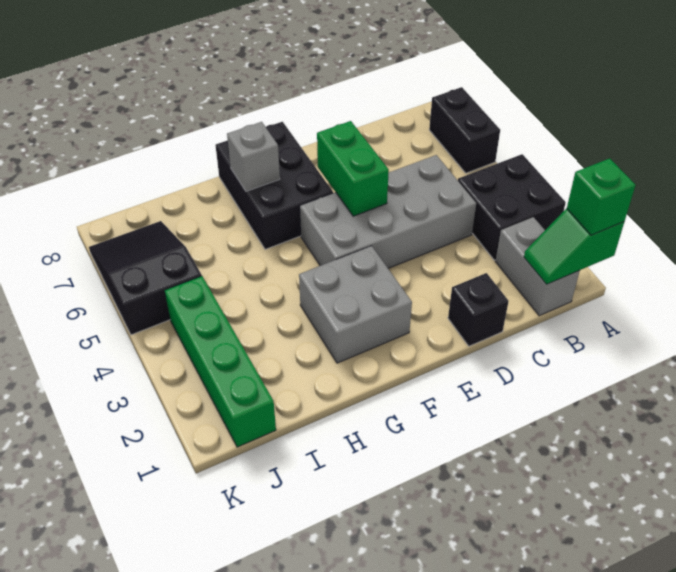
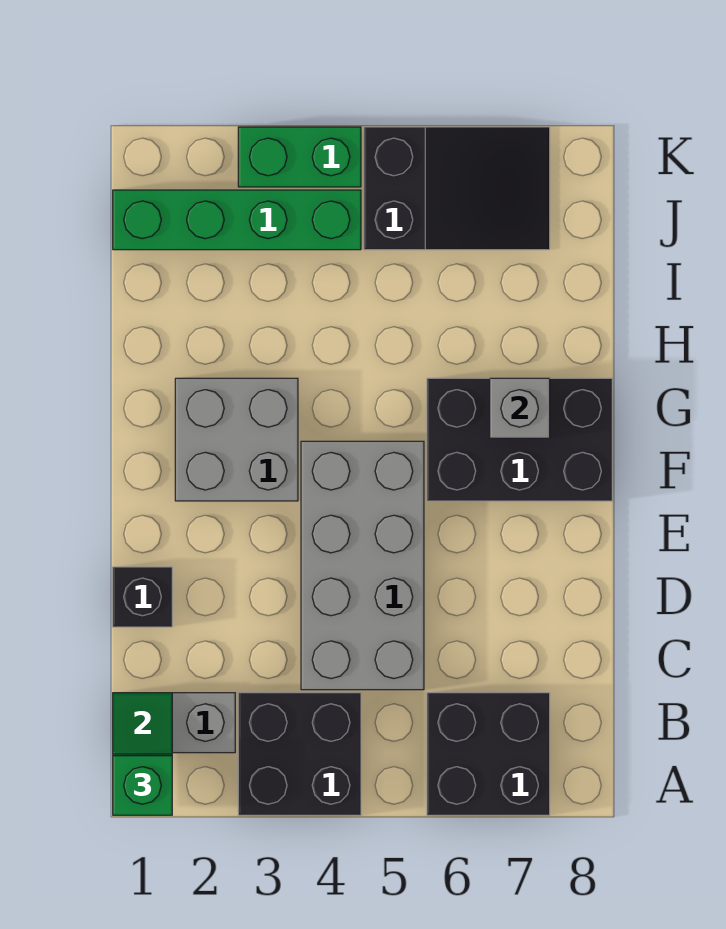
black 1x2 brick [429,87,500,173] -> black 2x2 brick [427,693,550,815]
green 1x2 brick [317,121,389,216] -> green 1x2 brick moved to [238,127,361,187]

